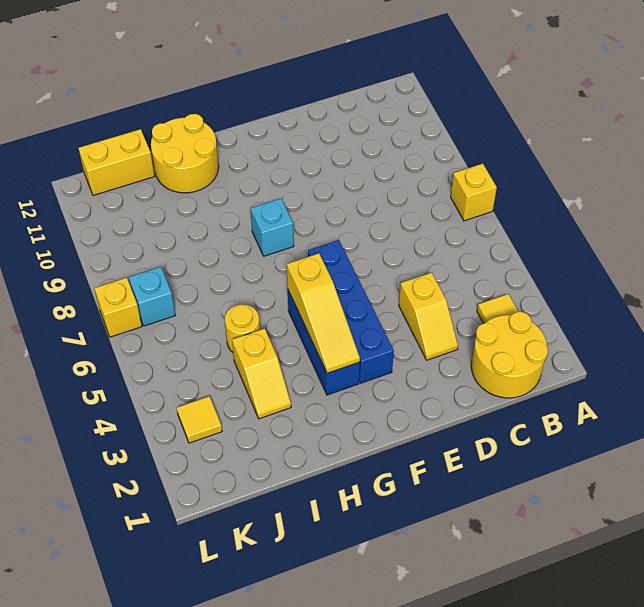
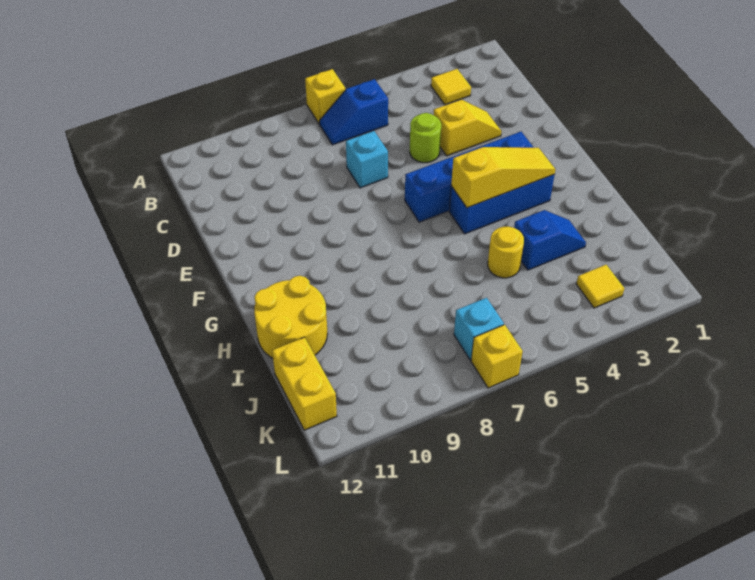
yellow 2x2 round brick [471,312,548,398] -> none
none -> blue 1x2 slope [320,79,388,145]
none -> lime 1x1 round brick [410,113,441,163]
cyan 1x1 brick [251,198,294,256] -> cyan 1x1 brick moved to [346,131,388,188]
yellow 1x2 slope [232,329,291,419] -> blue 1x2 slope [514,210,586,270]

